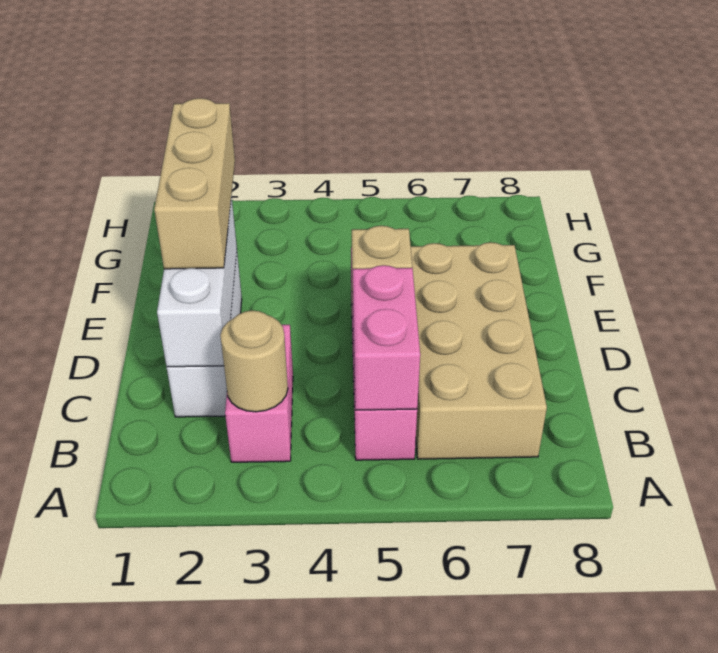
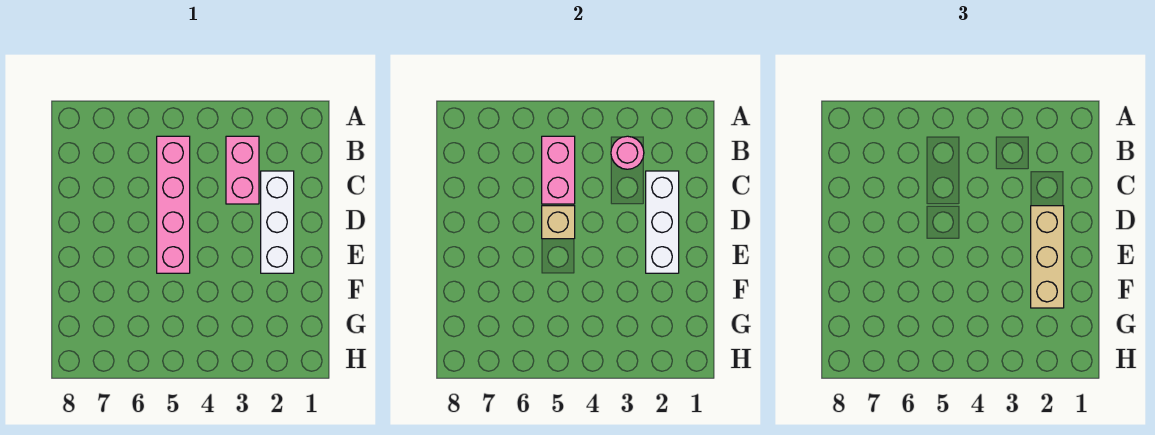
tan 1x1 round brick [220,310,288,412] -> pink 1x1 round brick [611,136,644,169]
tan 2x4 brick [411,242,547,459] -> none

